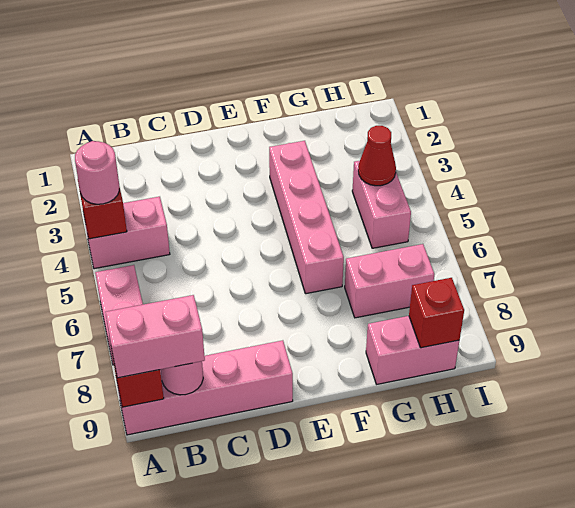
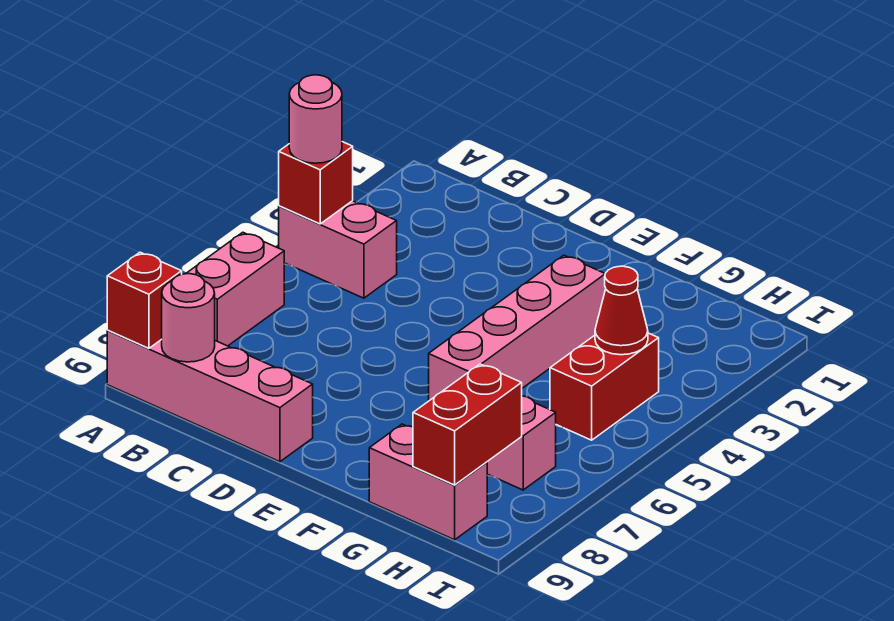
pink 1x2 brick [105,295,205,378] -> none
pink 1x2 brick [352,161,411,248] -> red 1x2 brick [550,333,659,440]
red 1x1 brick [409,278,464,348] -> red 1x2 brick [413,364,522,485]

